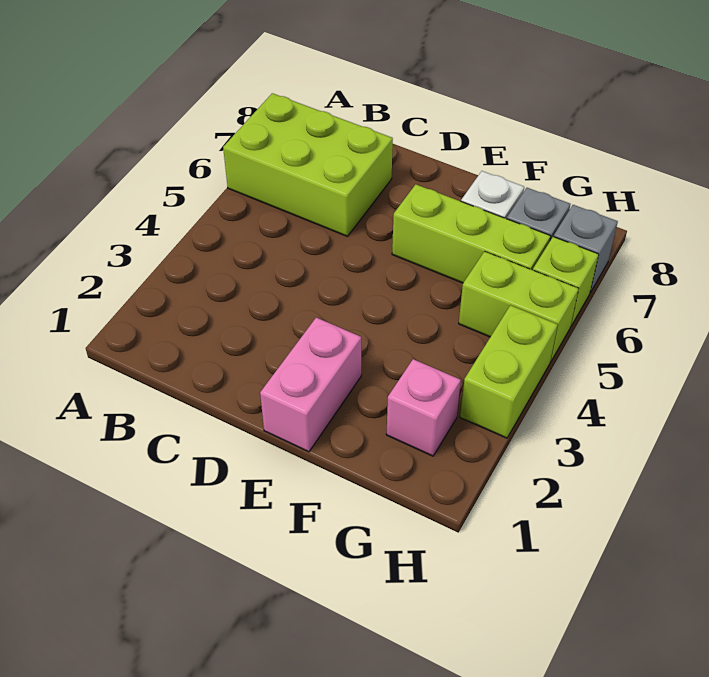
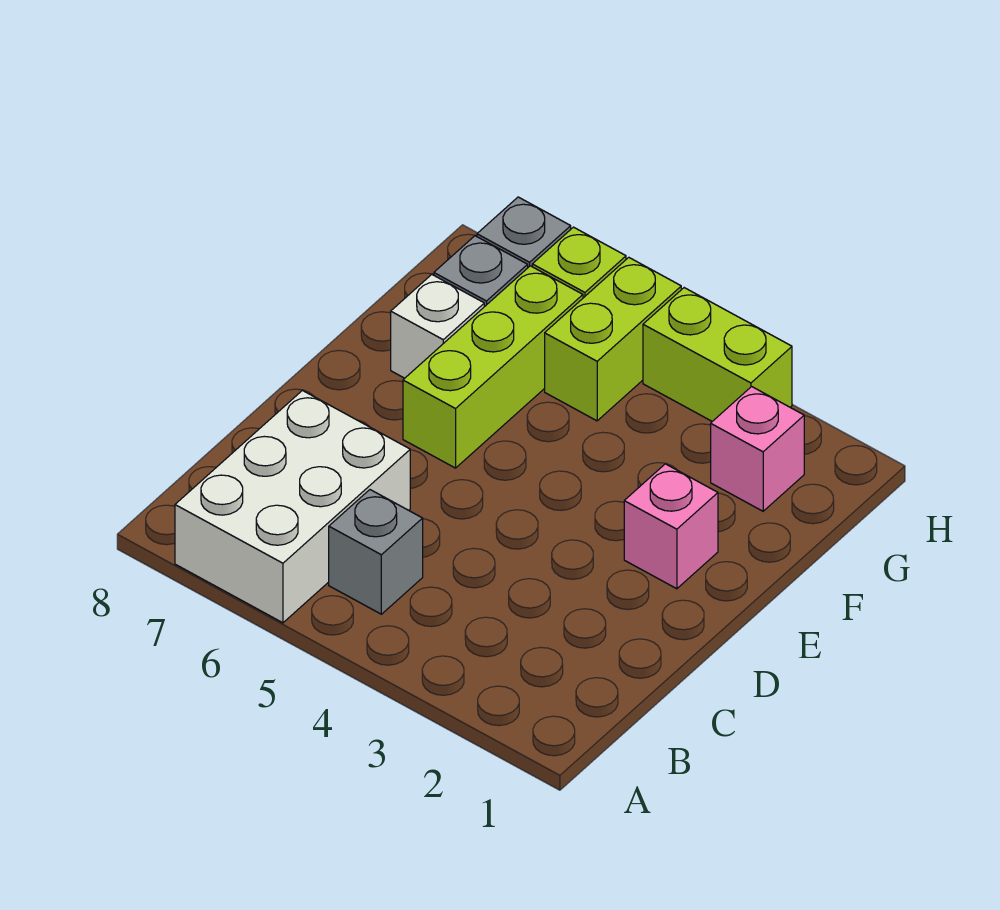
lime 2x3 brick [223,93,393,236] -> white 2x3 brick [175,391,410,623]
none -> grey 1x1 brick [329,490,423,614]
pink 1x2 brick [260,318,361,452] -> pink 1x1 brick [624,464,718,589]

